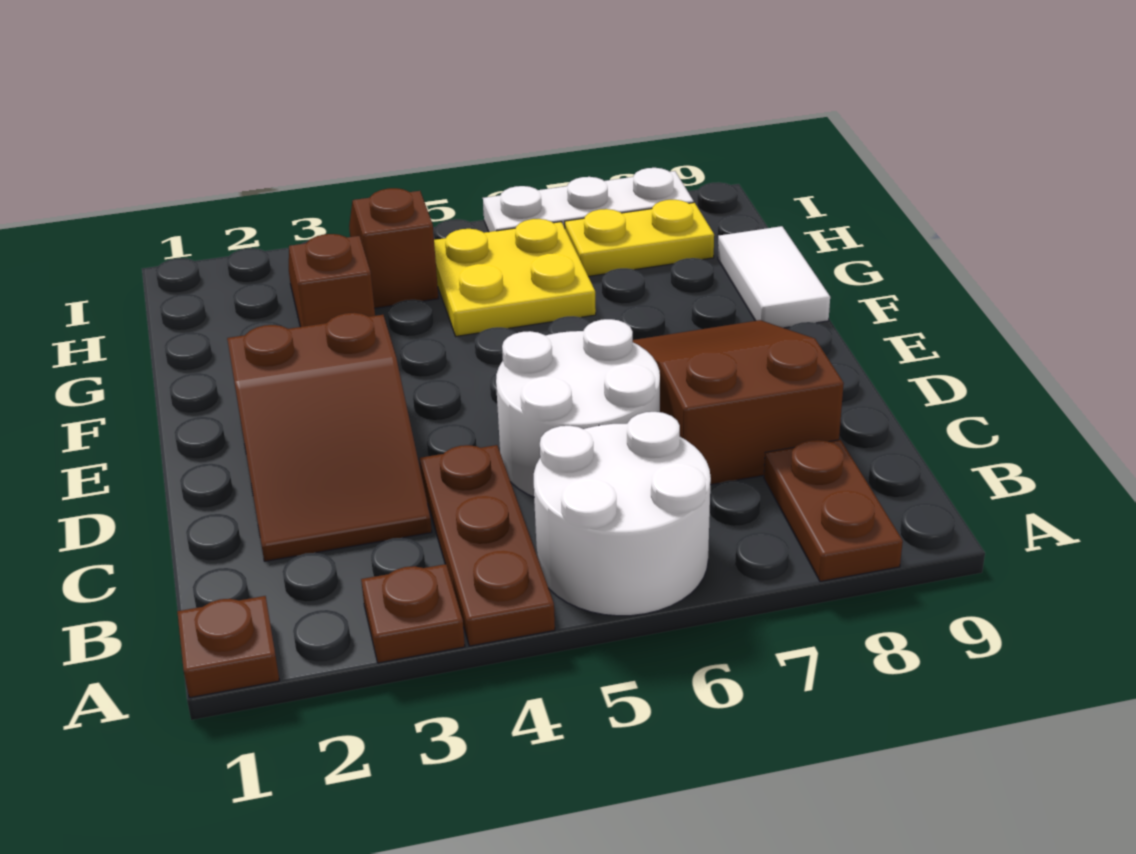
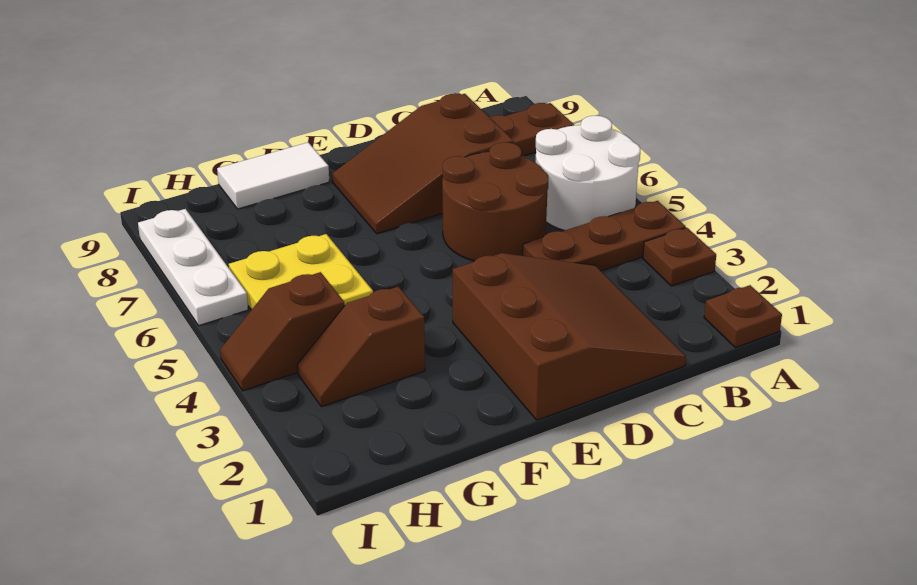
brown 2x3 slope [227,313,432,561] -> brown 3x3 slope [453,253,686,420]
white 2x2 round brick [496,319,660,497] -> brown 2x2 round brick [442,142,548,261]
yellow 1x2 plate [565,200,714,277] -> none

